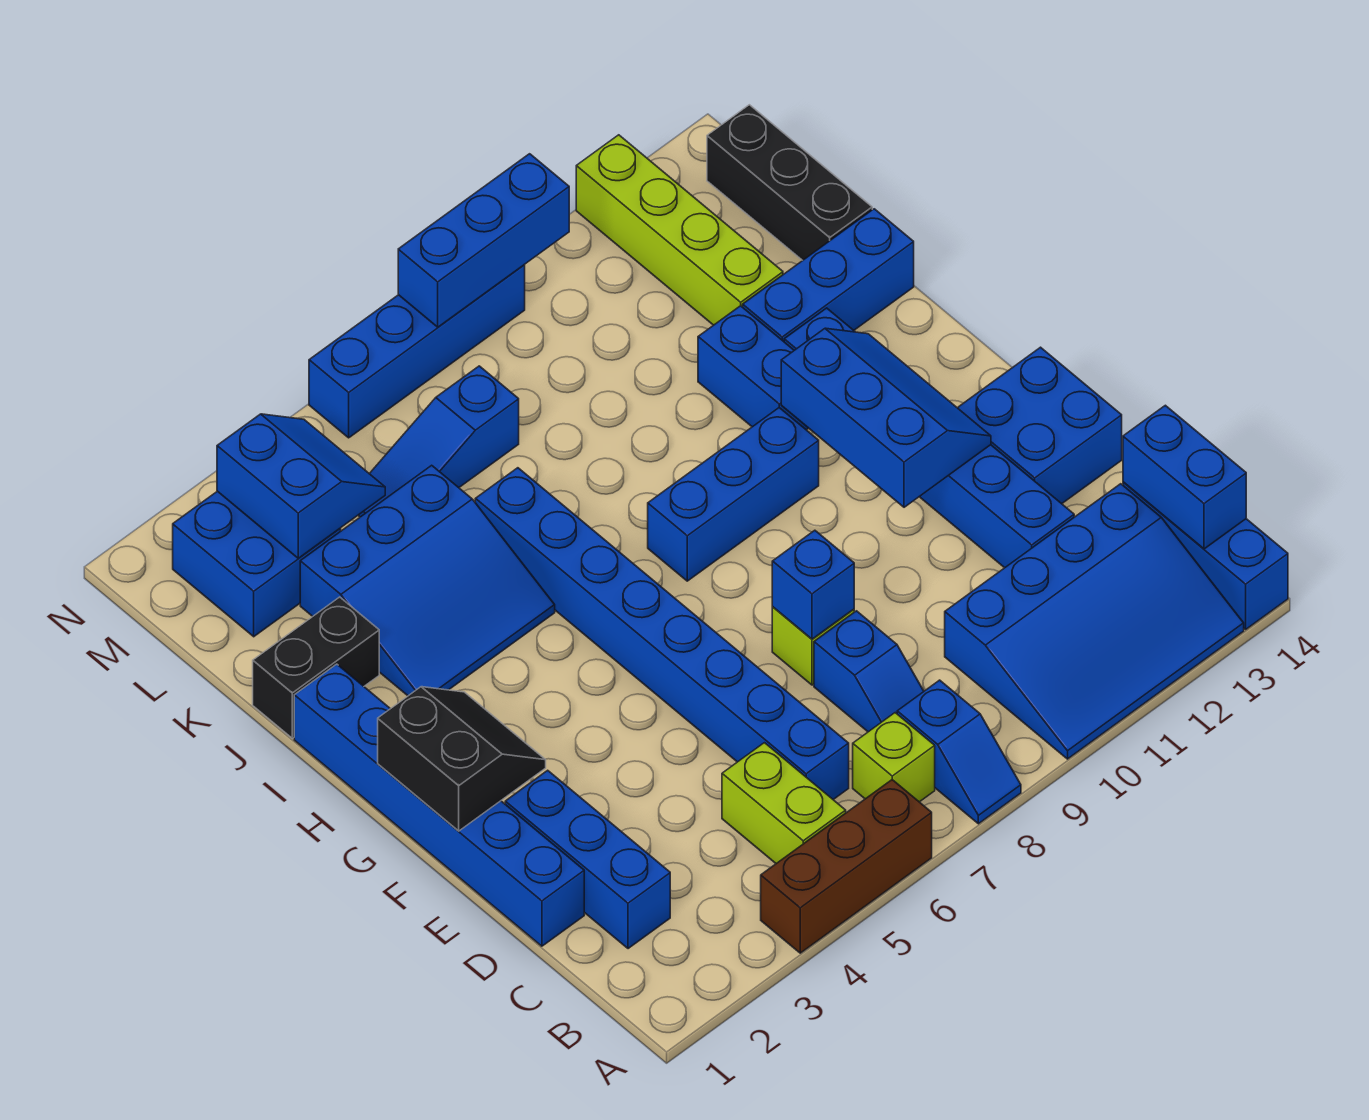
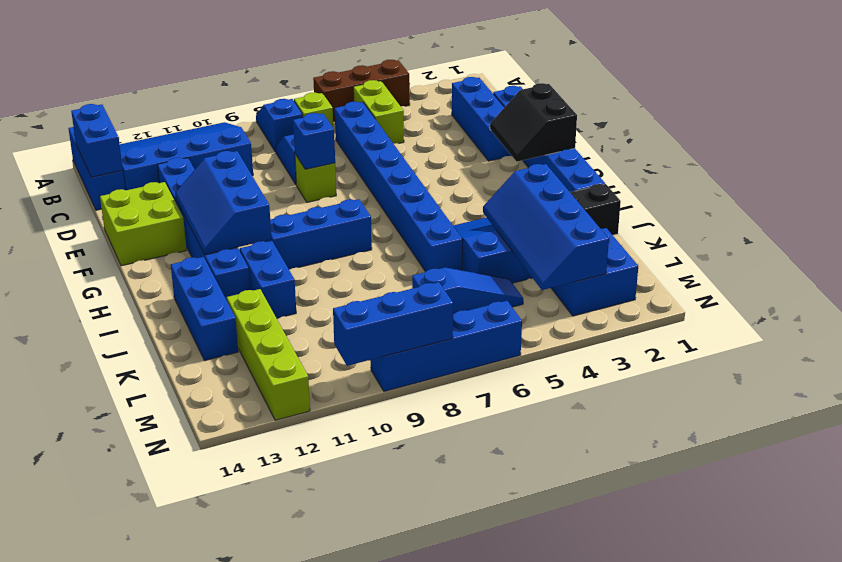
blue 2x2 brick [958,347,1122,504] -> lime 2x2 brick [100,182,186,266]
blue 1x3 brick [743,209,914,341] -> blue 1x3 brick turned to [171,257,238,361]
black 1x3 brick [707,105,872,260] -> none
blue 2x2 slope [217,414,385,558] -> blue 2x4 slope [483,164,609,290]

